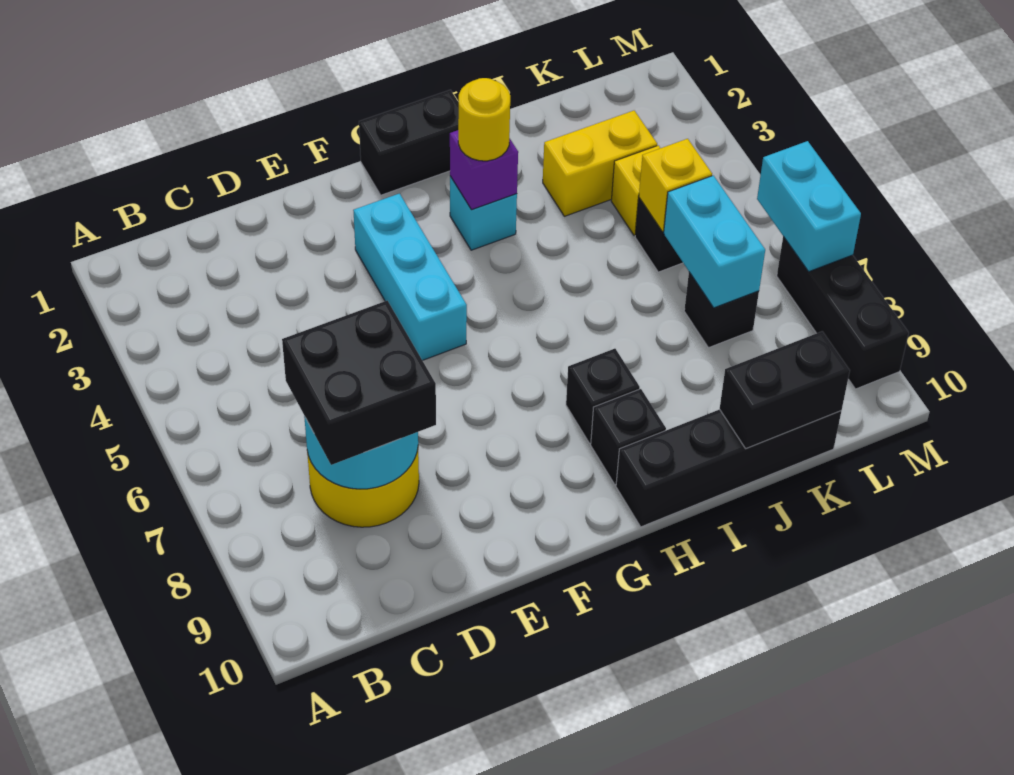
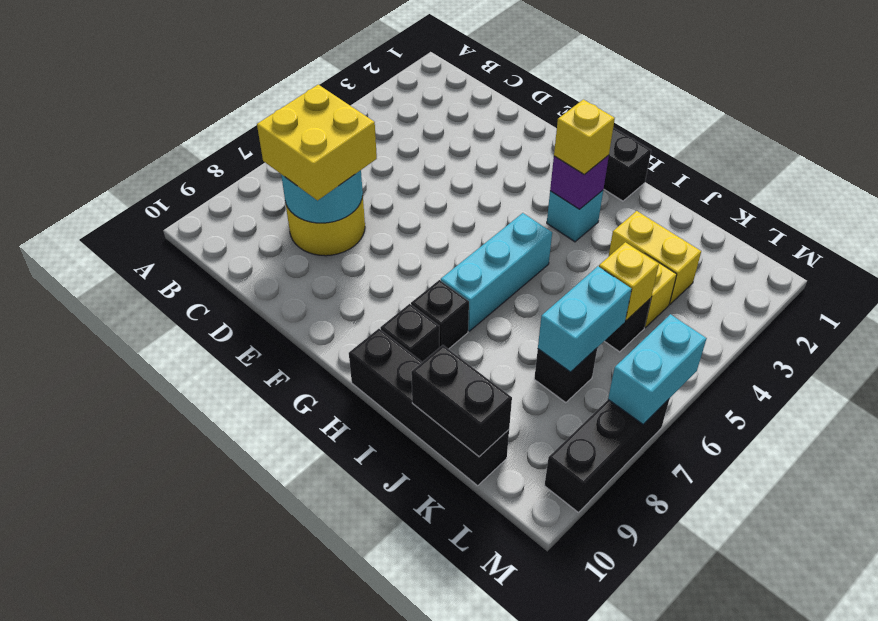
black 2x2 brick [282,301,436,465] -> yellow 2x2 brick [257,85,377,200]
cyan 1x3 brick [353,194,467,360] -> cyan 1x3 brick moved to [441,213,552,331]
yellow 1x1 round brick [458,78,510,161] -> yellow 1x1 brick [554,99,615,175]

